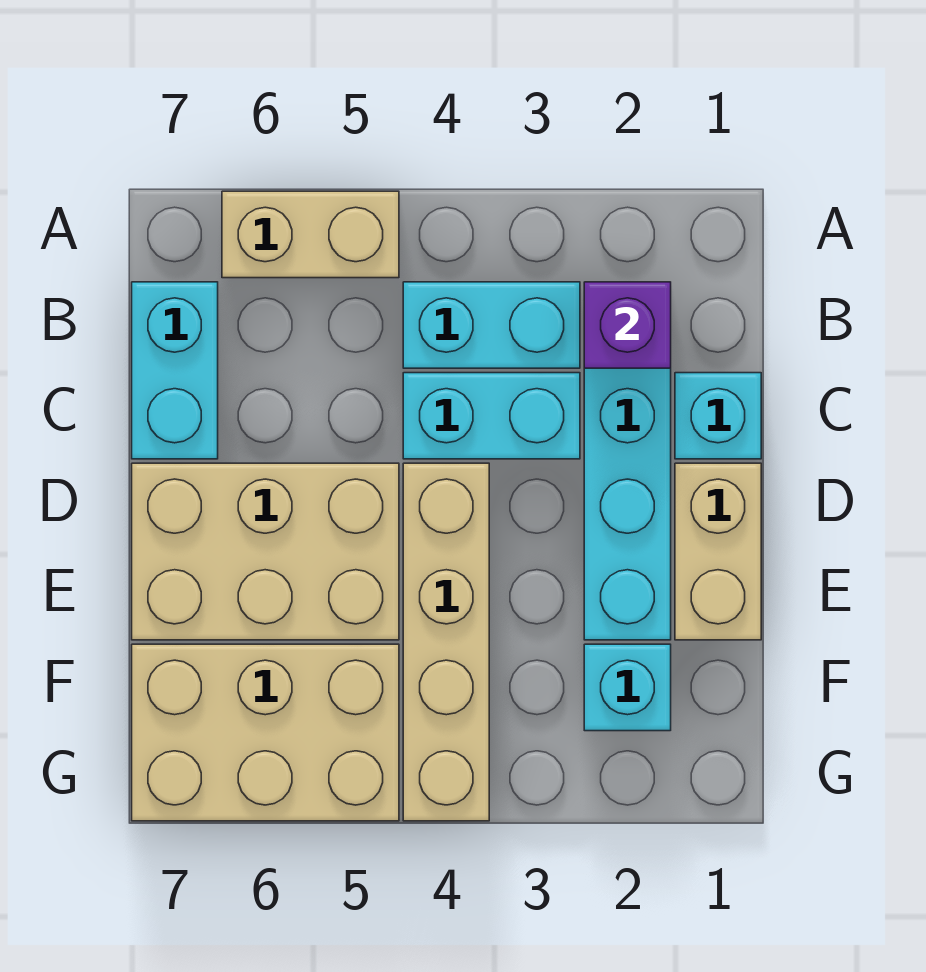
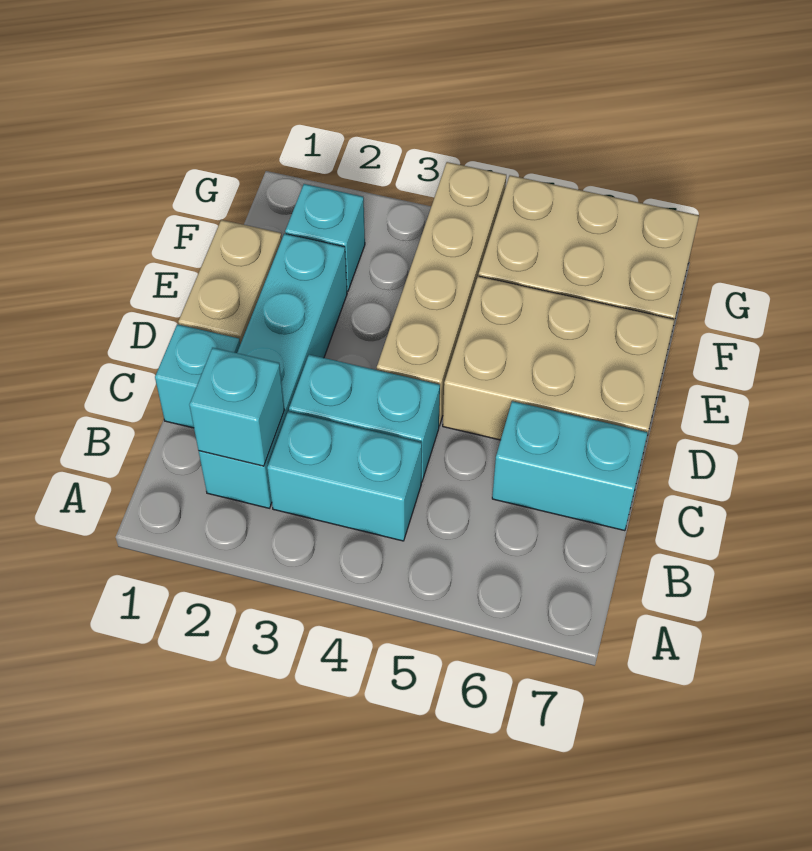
tan 1x2 brick [222,191,399,278] -> none
purple 1x1 brick [584,282,671,368] -> cyan 1x1 brick [189,348,285,466]
cyan 1x2 brick [132,282,218,459] -> cyan 1x2 brick turned to [492,401,648,531]

